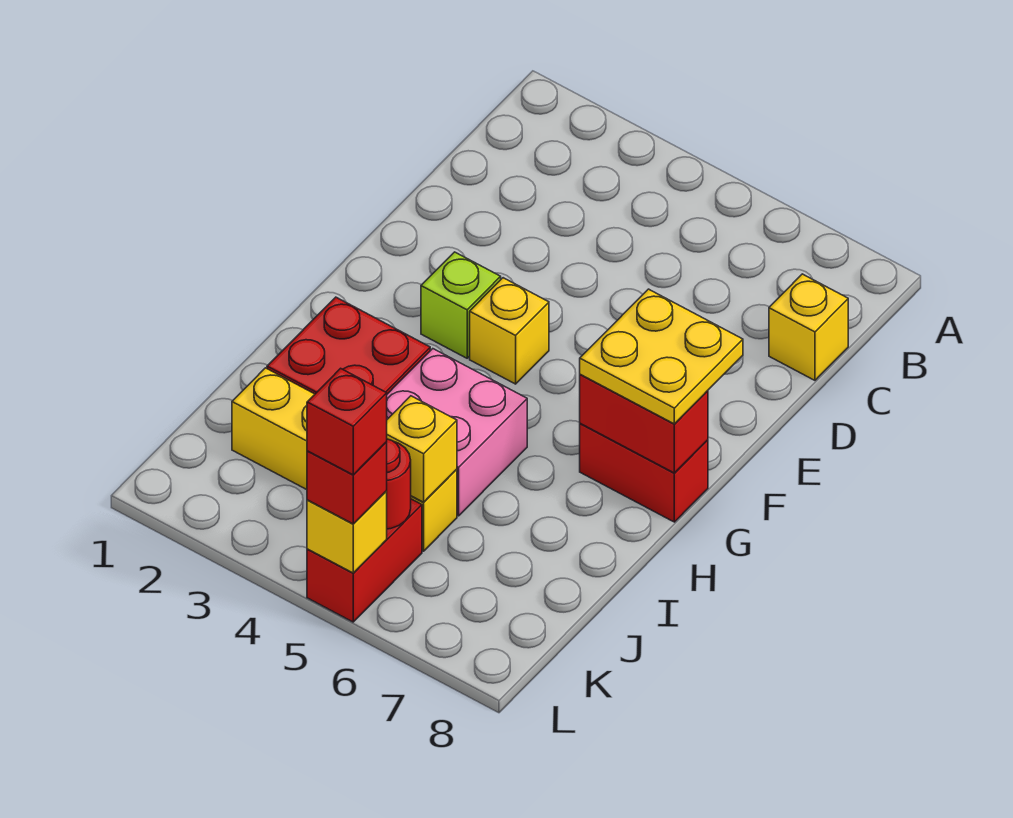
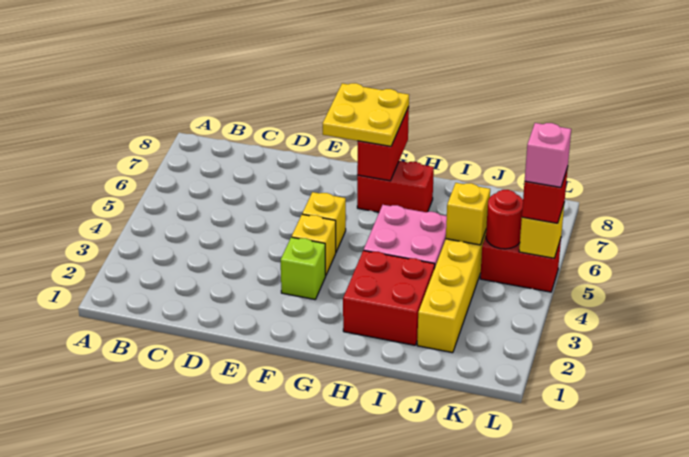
yellow 1x1 brick [769,274,848,380] -> yellow 1x1 brick moved to [302,192,346,252]
red 1x2 brick [580,423,708,522] -> red 1x2 brick turned to [357,161,434,212]
red 1x1 brick [307,368,387,475] -> pink 1x1 brick [525,123,571,187]

